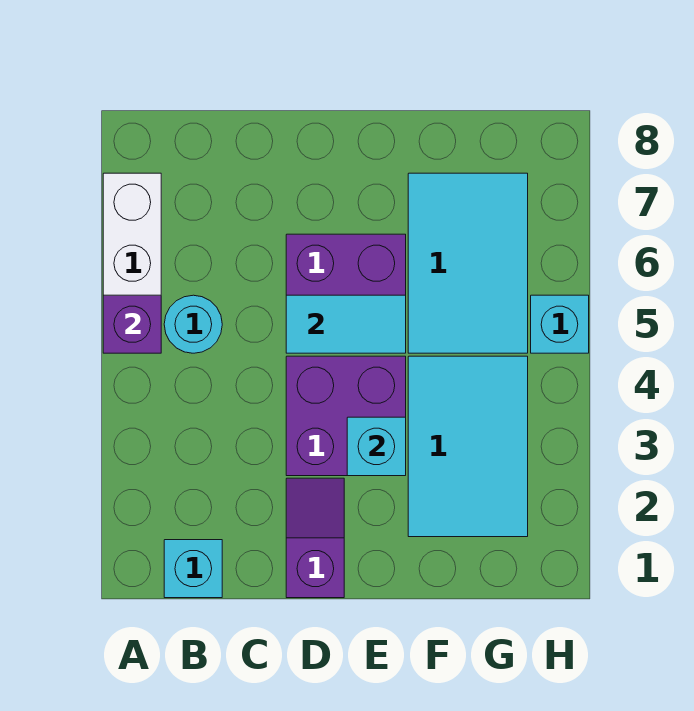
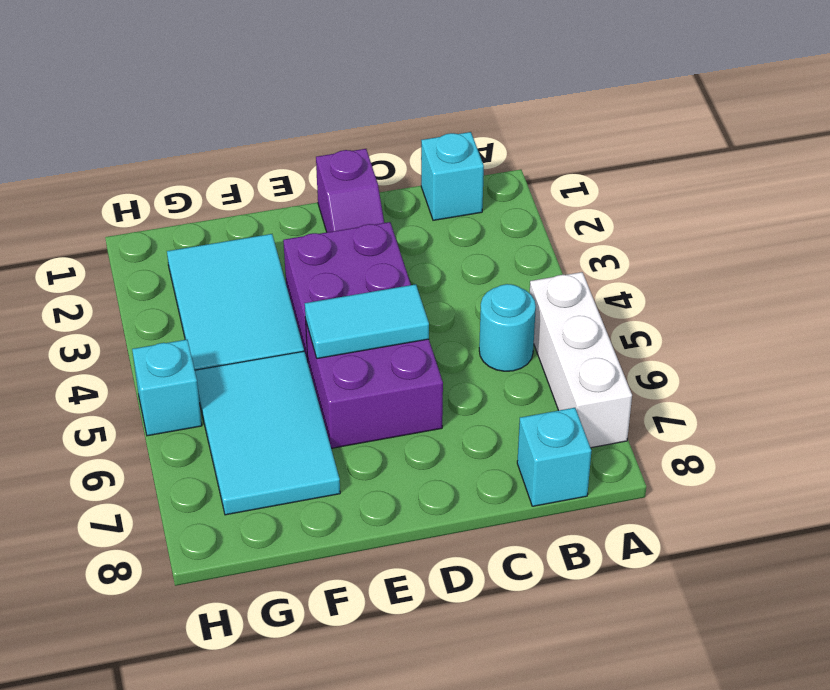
purple 1x1 brick [103,295,161,353] -> none
cyan 1x1 brick [347,417,406,476] -> cyan 1x1 brick moved to [517,408,591,506]

